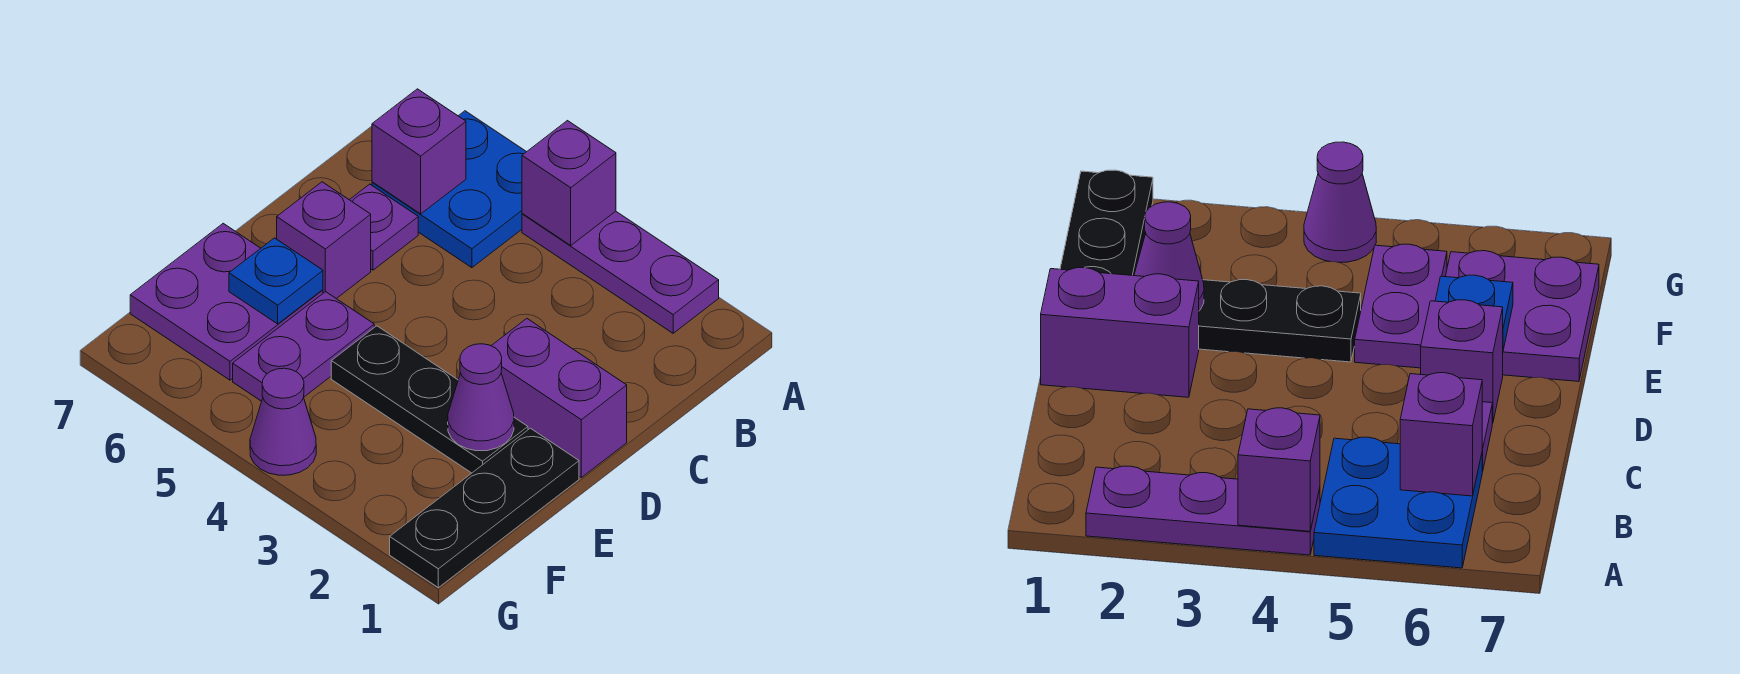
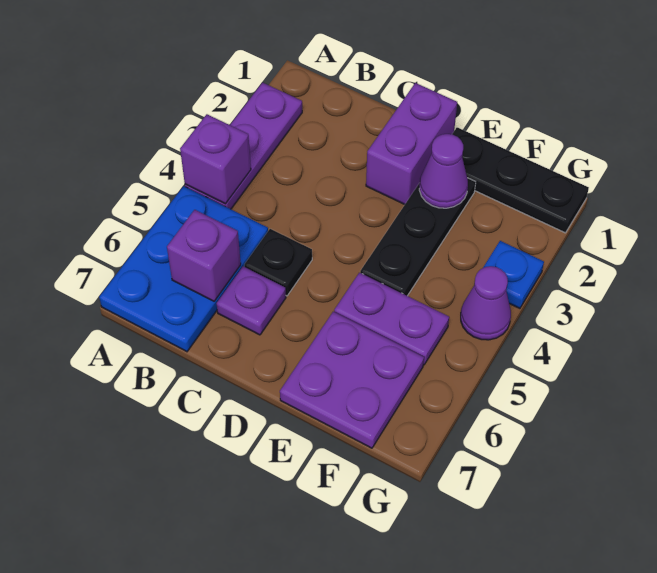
blue 2x2 plate [372,111,526,268] -> blue 2x3 plate [99,186,268,352]
none -> black 1x1 plate [244,229,312,296]
purple 1x1 brick [277,182,371,299] -> none
blue 1x1 plate [229,238,323,324] -> blue 1x1 plate moved to [483,241,544,308]

